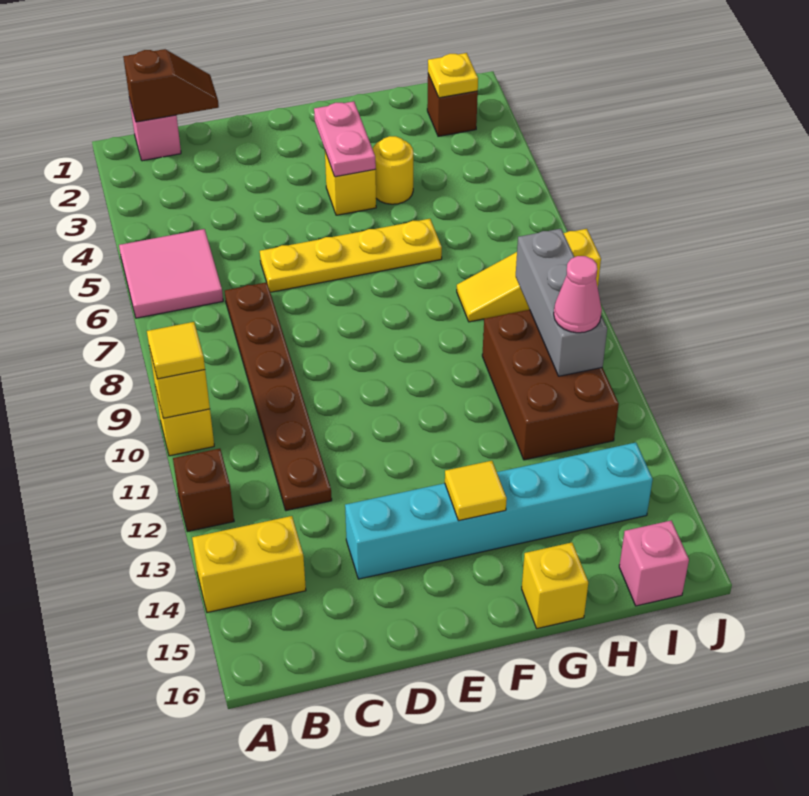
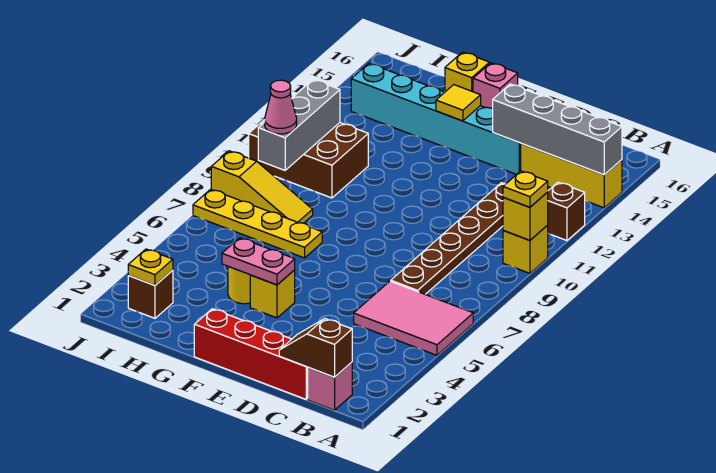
pink 2x2 tile [119,229,223,318] -> pink 2x3 tile [354,281,473,355]
yellow 1x1 tile [147,322,205,379] -> yellow 1x1 plate [503,171,548,207]
yellow 1x2 brick [192,516,306,612] -> yellow 1x3 brick [521,143,622,208]
none -> grey 1x4 brick [493,84,622,175]
none -> red 1x4 brick [194,309,308,399]
yellow 1x4 plate [260,219,442,292] -> yellow 1x4 plate moved to [193,189,322,258]
pink 1x2 plate [314,101,376,177] -> pink 1x2 plate turned to [222,238,295,285]
brown 2x3 brick [482,310,619,460] -> brown 2x3 brick turned to [249,120,368,198]
pink 1x1 cone [554,256,602,333] -> pink 1x1 cone moved to [265,80,297,134]
pink 1x1 brick [619,521,689,606] -> pink 1x1 brick moved to [473,63,518,109]

